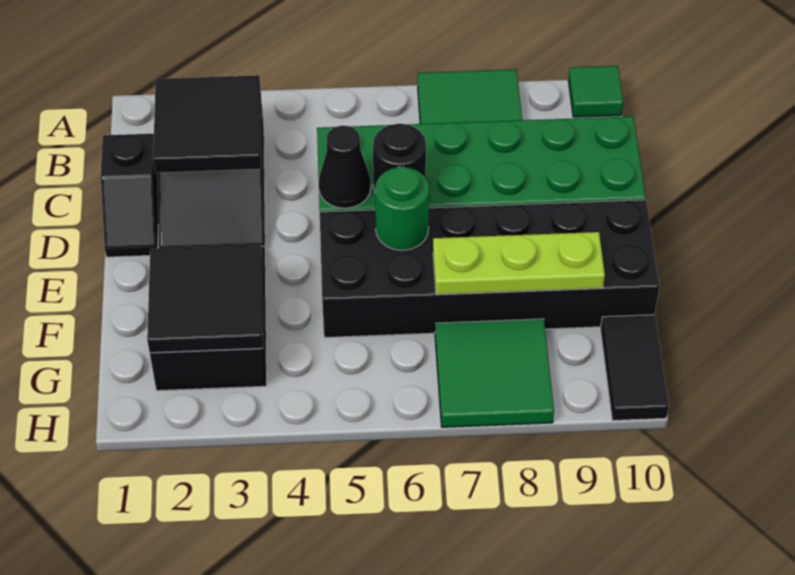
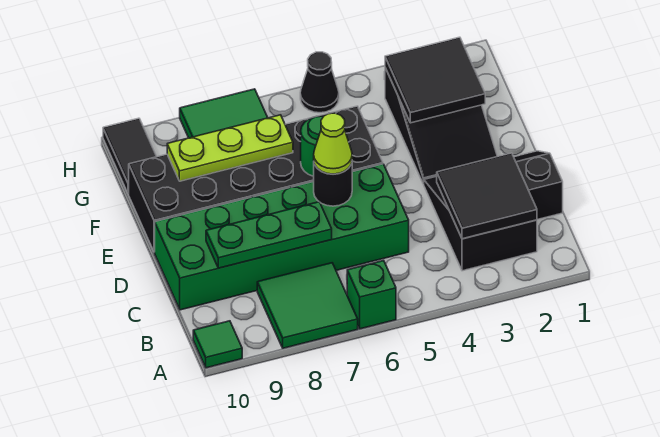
none -> green 1x1 brick [347,261,396,329]
none -> green 1x3 plate [206,202,332,268]
black 1x1 cone [319,126,371,208] -> black 1x1 cone moved to [300,52,339,113]
none -> lime 1x1 cone [314,113,352,174]

